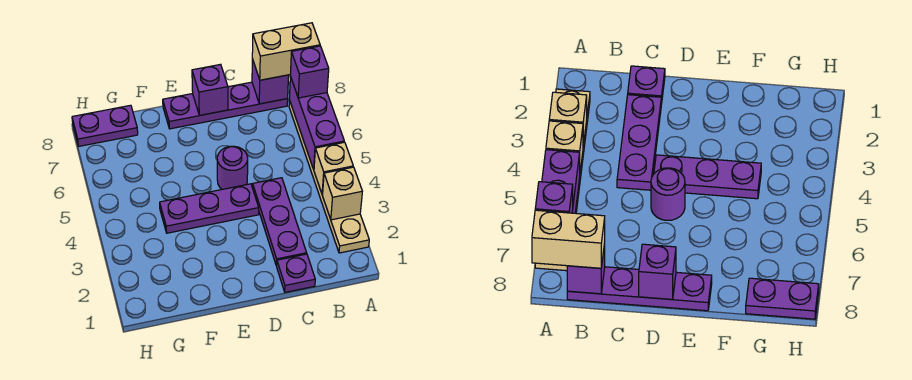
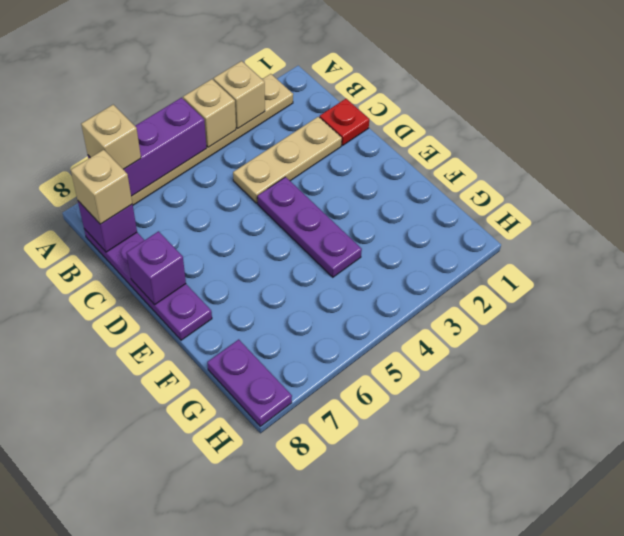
purple 1x1 brick [290,46,329,98] -> tan 1x1 brick [81,105,141,169]
tan 1x2 brick [252,23,320,80] -> tan 1x1 brick [71,150,132,224]
purple 1x1 plate [277,254,315,292] -> red 1x1 plate [320,99,369,146]
purple 1x3 plate [253,178,307,266] -> tan 1x3 plate [233,117,342,203]
purple 1x1 round brick [217,146,248,189] -> none

